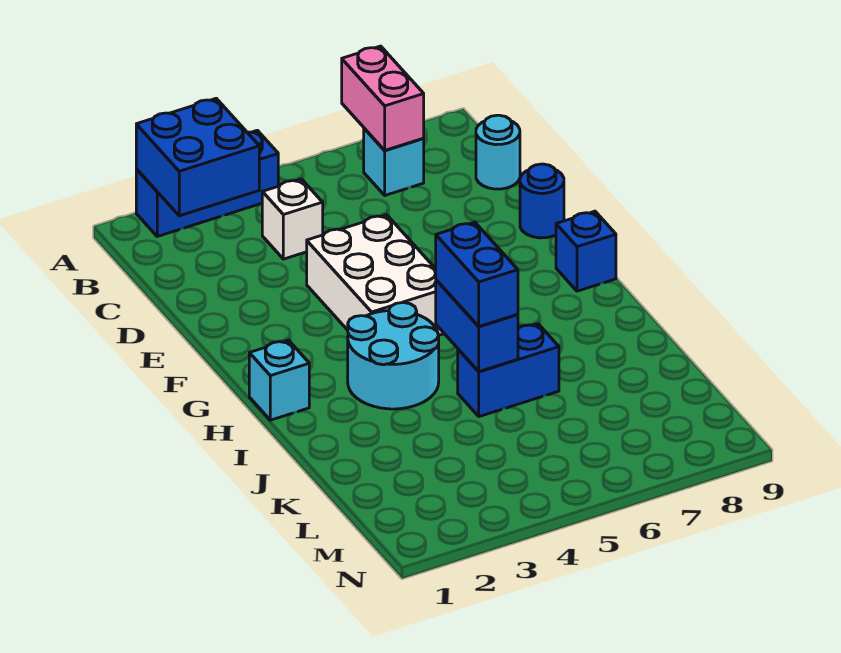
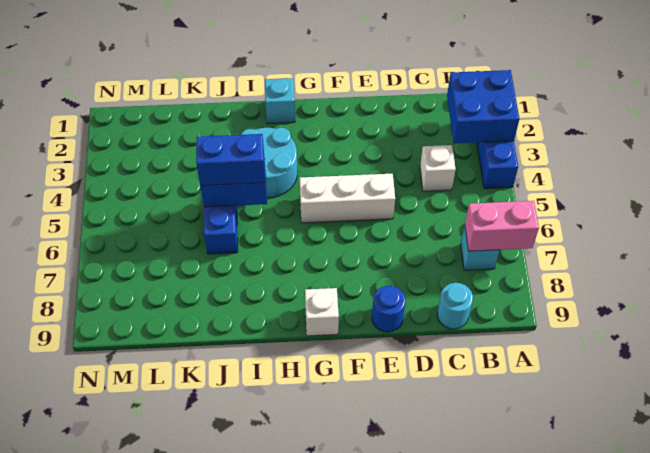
white 2x3 brick [307,215,444,335] -> white 1x3 brick [300,174,395,223]
blue 1x1 brick [556,211,616,291] -> white 1x1 brick [305,288,339,336]

